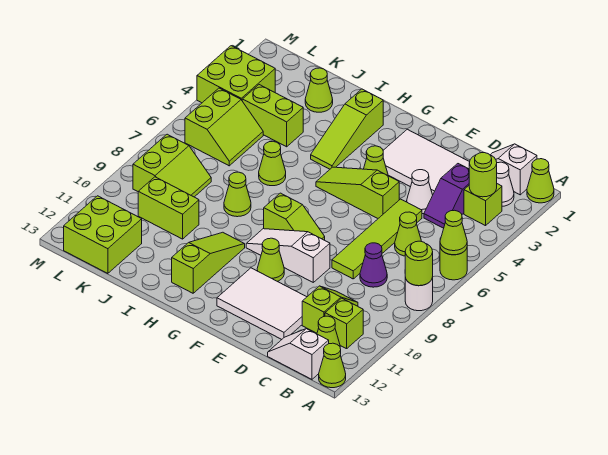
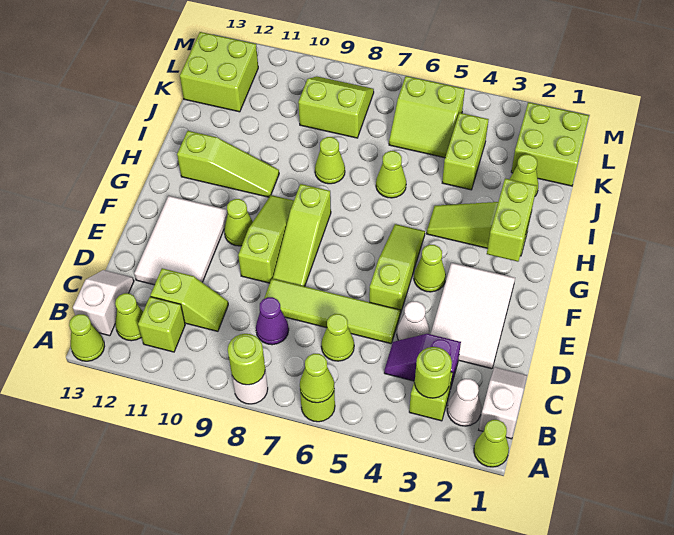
white 1x3 slope [246,229,330,282] -> lime 1x3 slope [238,195,294,283]
lime 1x2 slope [264,193,325,240] -> lime 1x3 slope [273,184,331,287]
lime 1x2 brick [138,177,199,239] -> lime 1x2 brick moved to [487,178,537,262]
lime 2x2 slope [133,134,211,197] -> lime 2x2 slope turned to [298,76,374,138]
lime 2x2 brick [197,46,275,103] -> lime 2x2 brick moved to [511,102,589,186]

